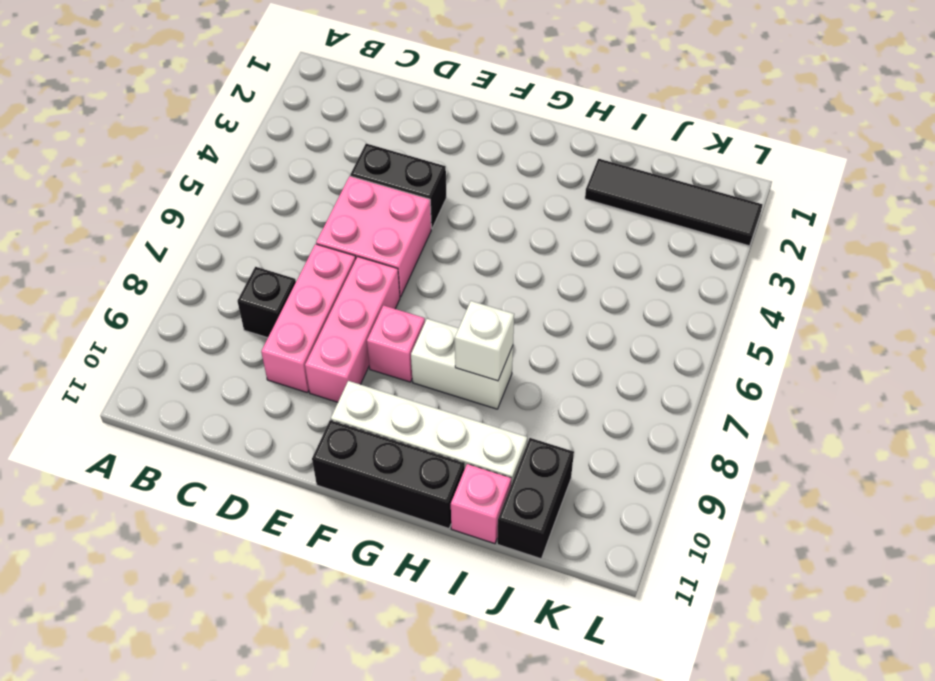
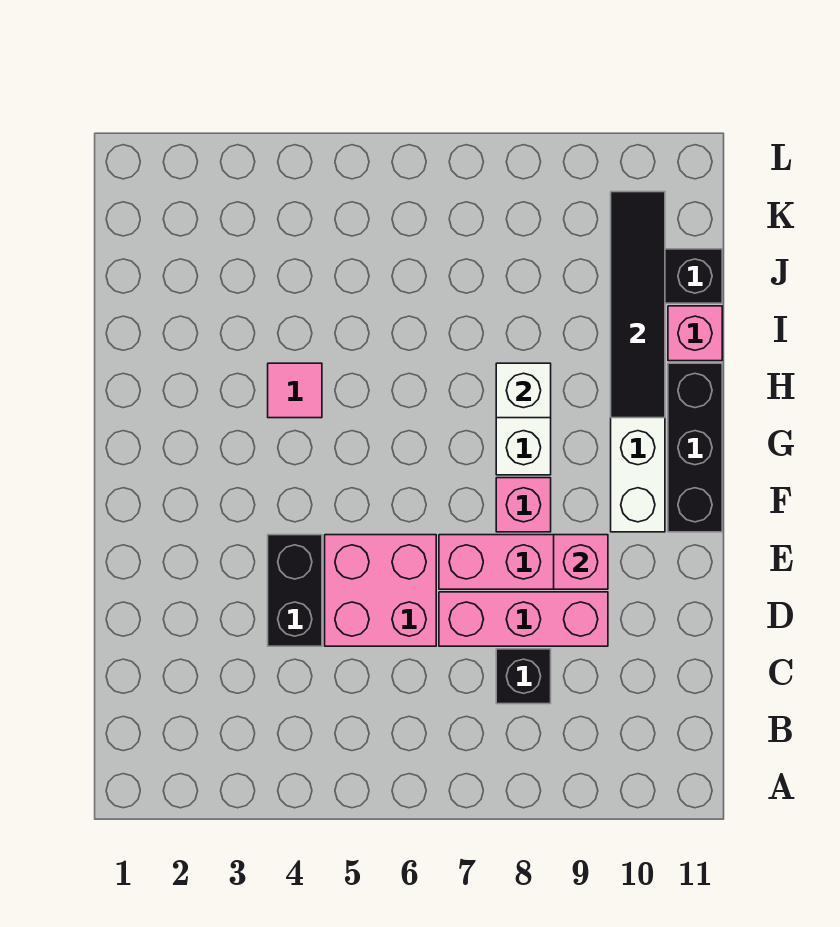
none -> pink 1x1 brick [554,535,608,589]
none -> pink 1x1 tile [268,363,322,418]
black 1x4 tile [585,159,763,246] -> black 1x4 tile moved to [611,192,665,418]

